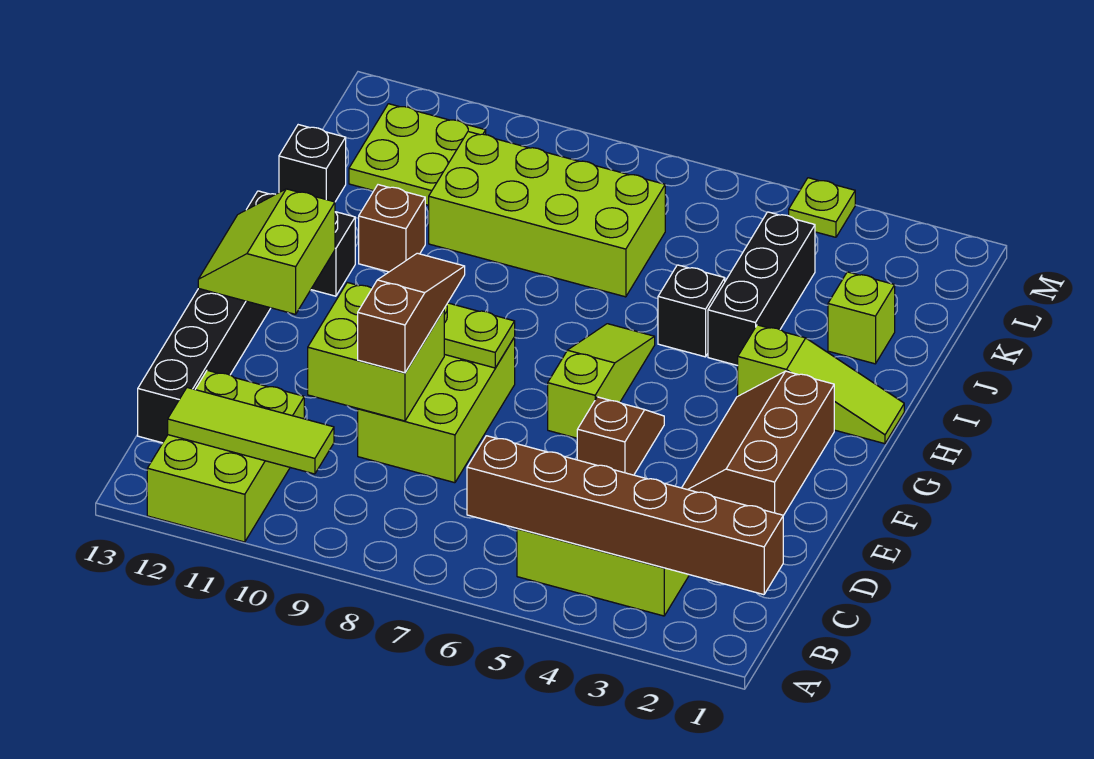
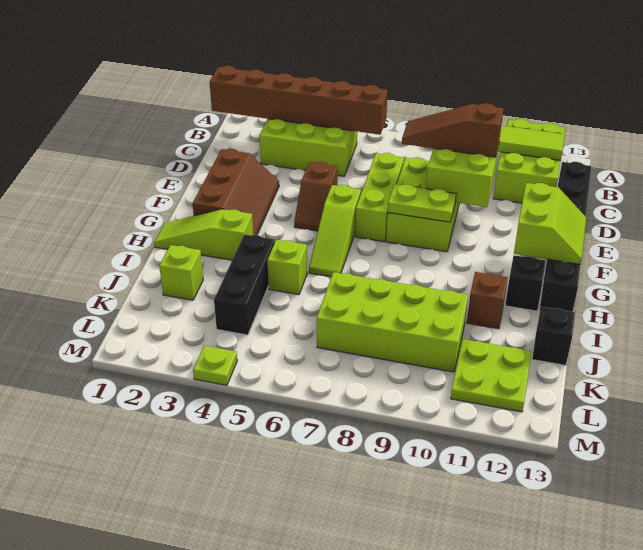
none -> lime 1x3 brick [355,153,404,242]
brown 1x3 slope [358,253,465,373] -> brown 1x3 slope turned to [402,103,504,157]
black 1x1 brick [658,265,725,357] -> lime 1x1 brick [267,240,307,295]

